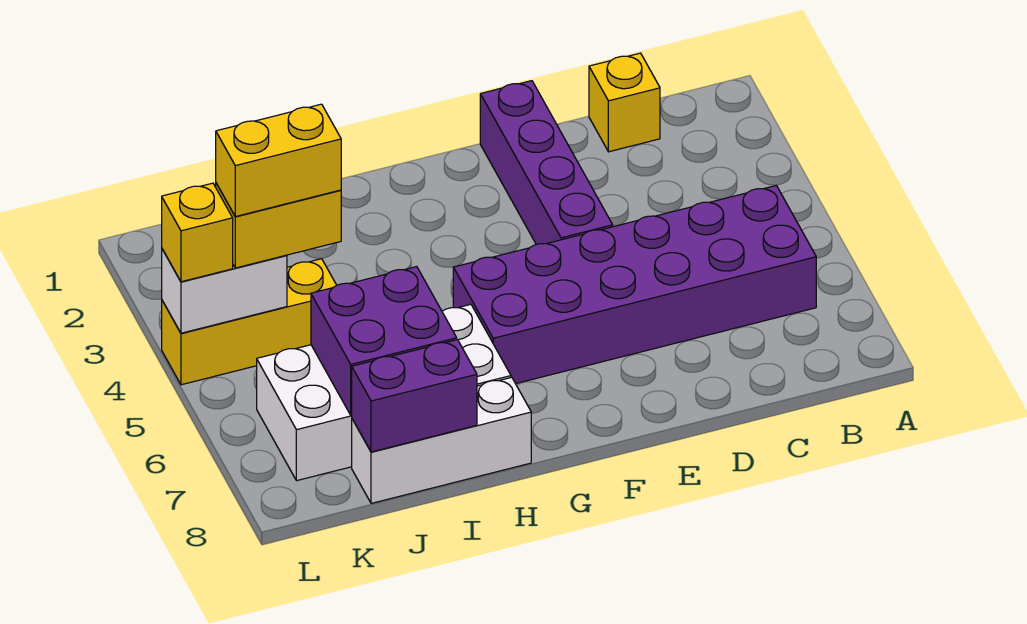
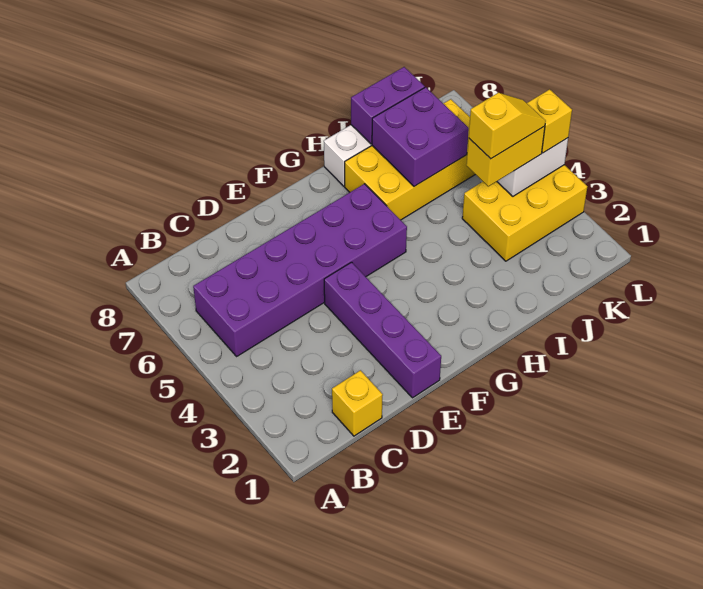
white 2x4 brick [257,304,511,481] -> yellow 2x4 brick [345,99,475,220]
yellow 1x3 brick [162,259,337,385] -> yellow 2x3 brick [462,165,587,261]
yellow 1x2 brick [216,104,341,217] -> yellow 1x2 slope [469,93,546,159]

